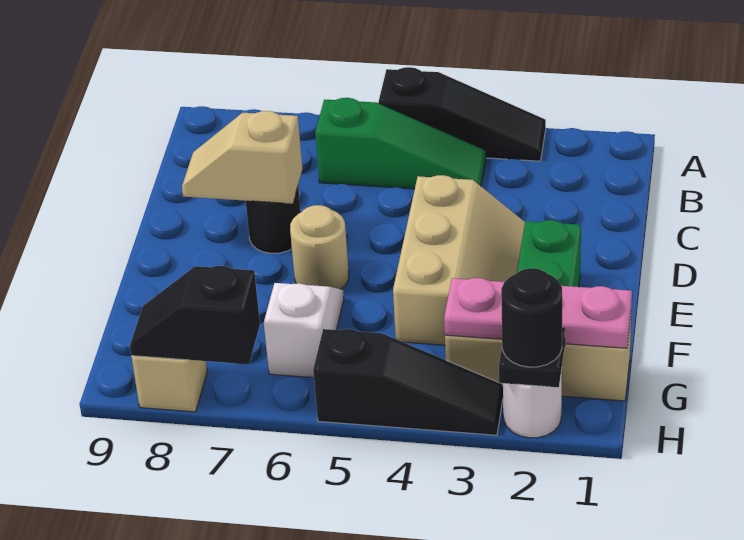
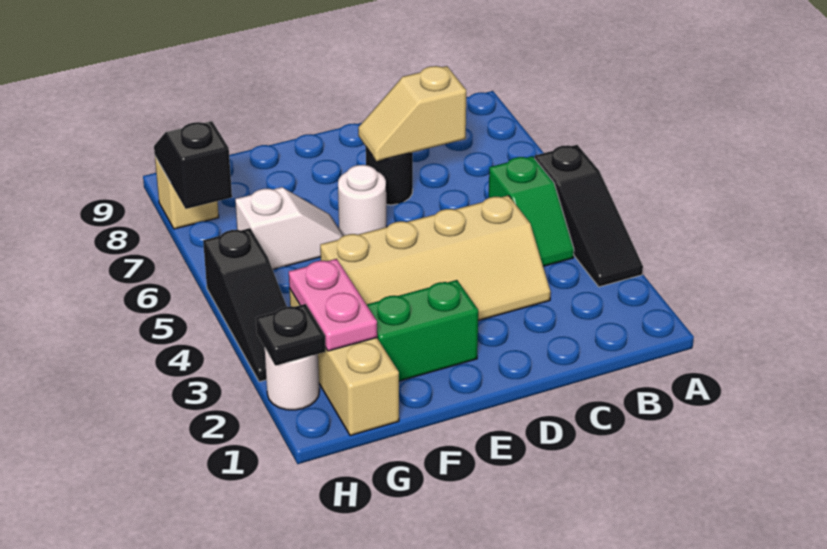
green 1x3 slope [315,98,486,189] -> green 1x2 slope [489,156,574,266]
tan 2x3 slope [393,175,525,345] -> tan 2x4 slope [320,195,551,321]
tan 1x2 slope [182,111,302,204] -> tan 1x2 slope turned to [358,66,466,161]
tan 1x1 round brick [290,205,349,289] -> white 1x1 round brick [338,165,387,236]
pink 1x3 plate [444,278,632,348] -> pink 1x2 plate [289,259,377,351]
black 1x1 round brick [501,268,562,367] -> none

